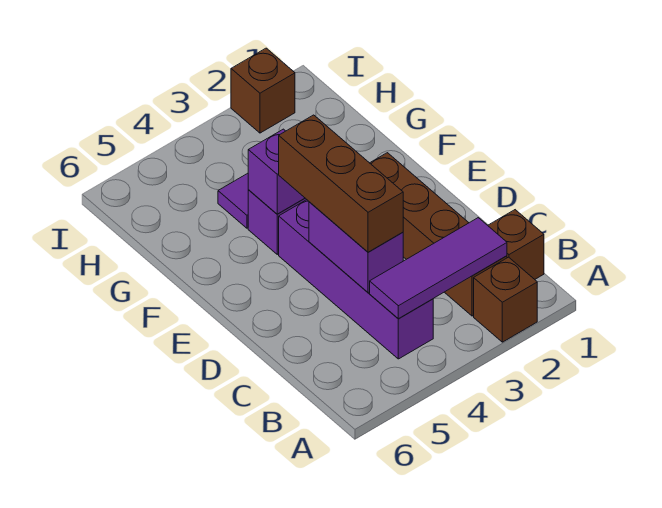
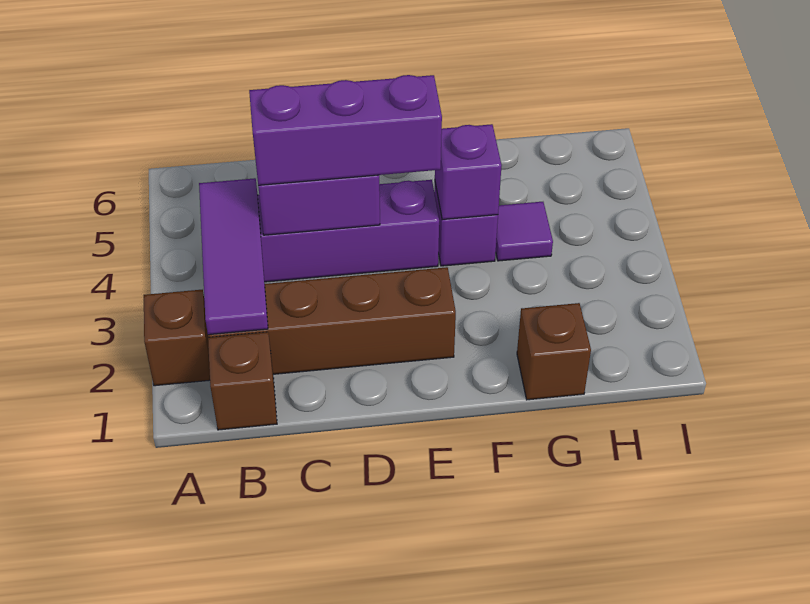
brown 1x3 brick [279,115,403,252] -> purple 1x3 brick [249,75,442,185]
brown 1x1 brick [231,48,295,133] -> brown 1x1 brick moved to [517,303,591,400]

